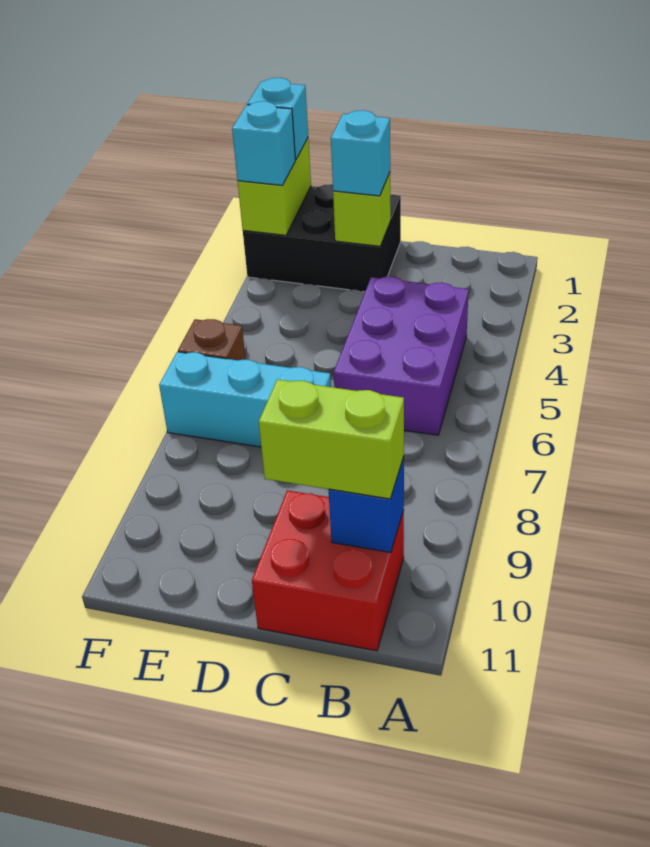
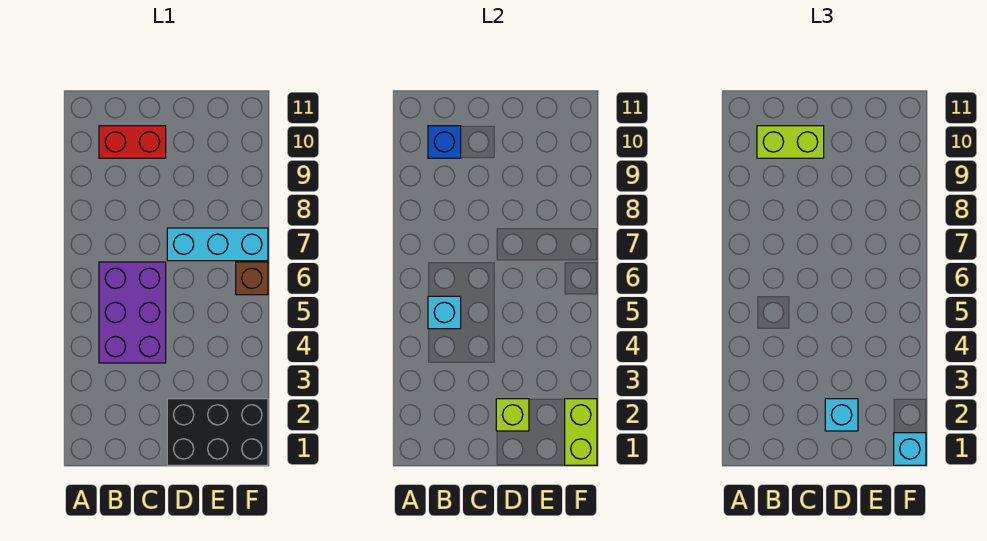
red 2x2 brick [252,490,404,651] -> red 1x2 brick [99,126,166,158]
cyan 1x1 brick [232,101,295,185] -> cyan 1x1 brick moved to [428,296,461,329]

